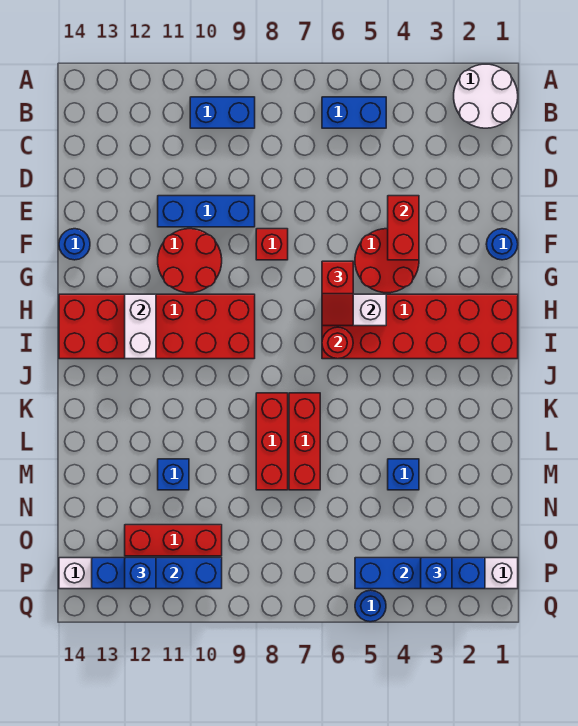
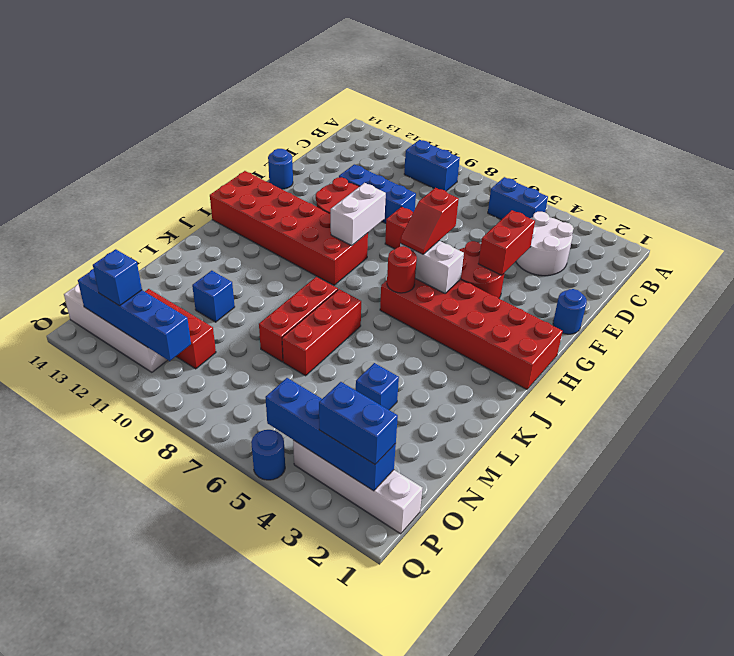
white 2x2 round brick [454,64,518,128] -> white 2x2 round brick moved to [516,212,574,276]
white 1x2 brick [125,294,156,359] -> white 1x2 brick moved to [331,183,386,245]
blue 1x1 brick [421,558,452,589] -> blue 1x2 brick [319,382,398,464]

